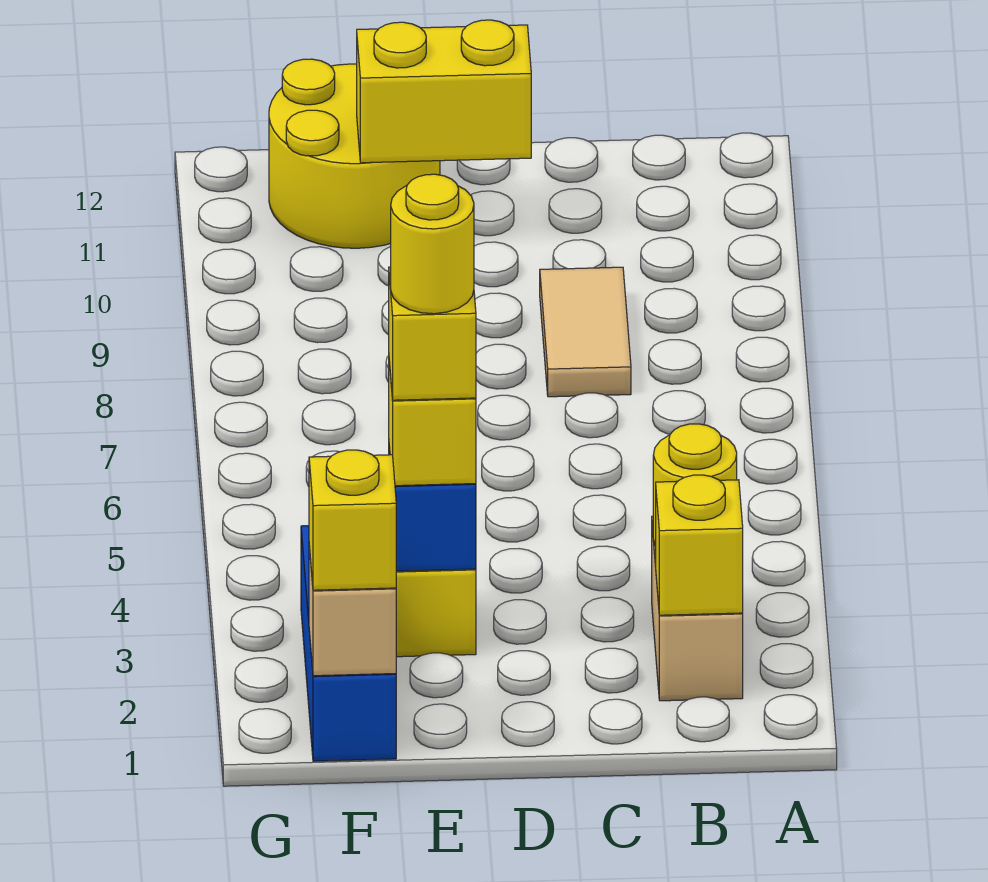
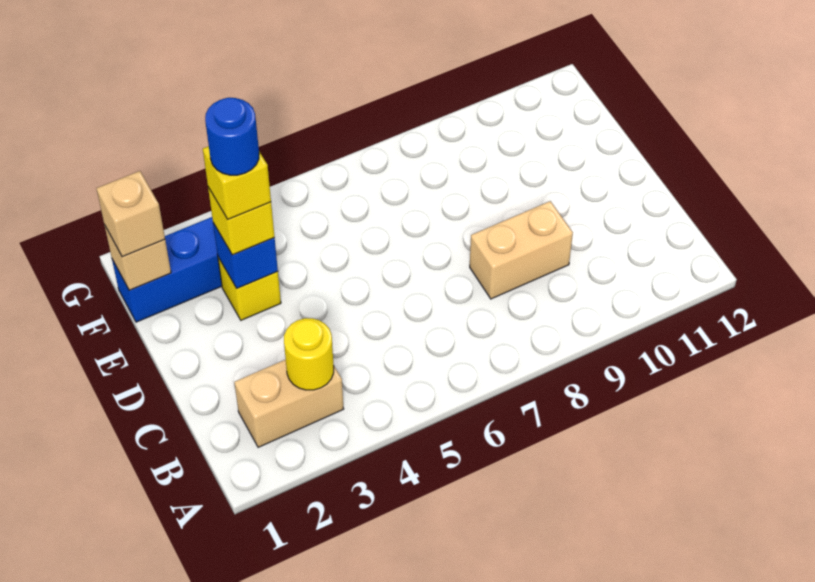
yellow 1x1 brick [656,475,743,615] -> none
tan 1x2 tile [540,267,631,397] -> tan 1x2 brick [470,201,573,299]
yellow 1x2 brick [357,20,531,163] -> none
yellow 1x1 round brick [391,174,474,314] -> blue 1x1 round brick [205,98,259,175]
yellow 2x2 round brick [269,59,440,248] -> none
yellow 1x1 brick [309,450,396,590] -> tan 1x1 brick [96,171,165,257]

